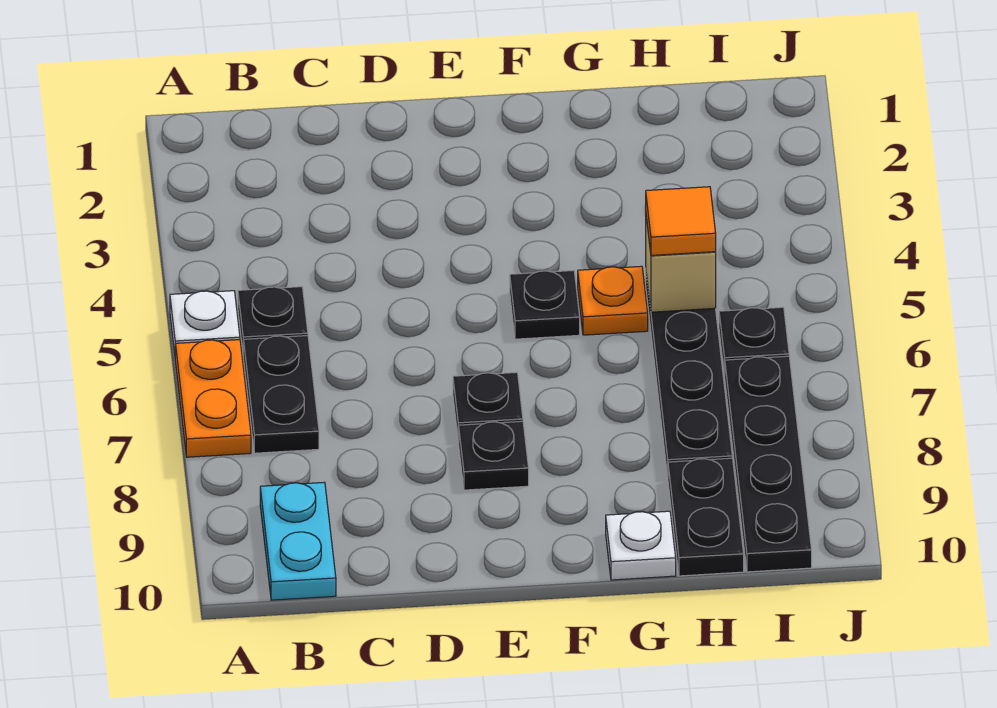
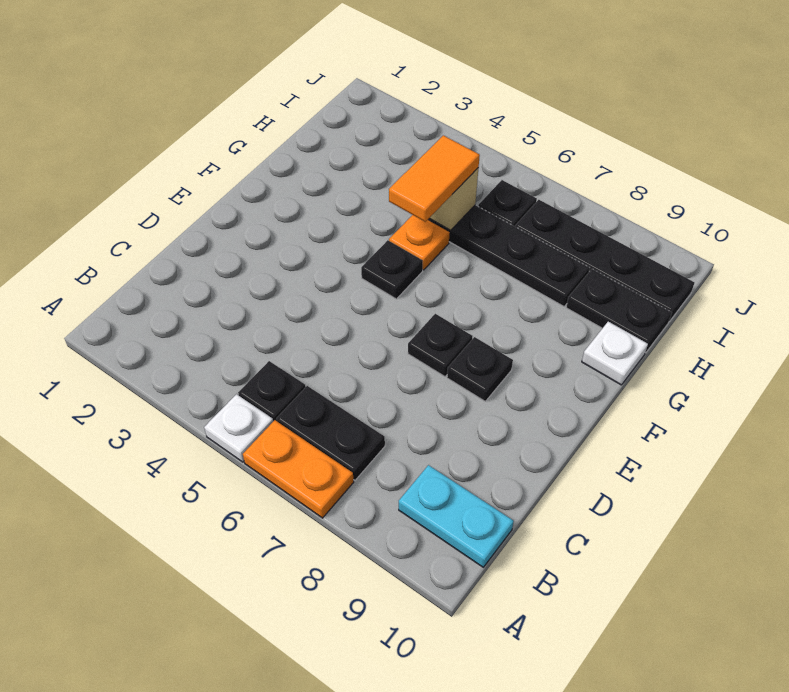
orange 1x1 tile [646,187,716,255] -> orange 1x2 tile [389,135,480,222]

